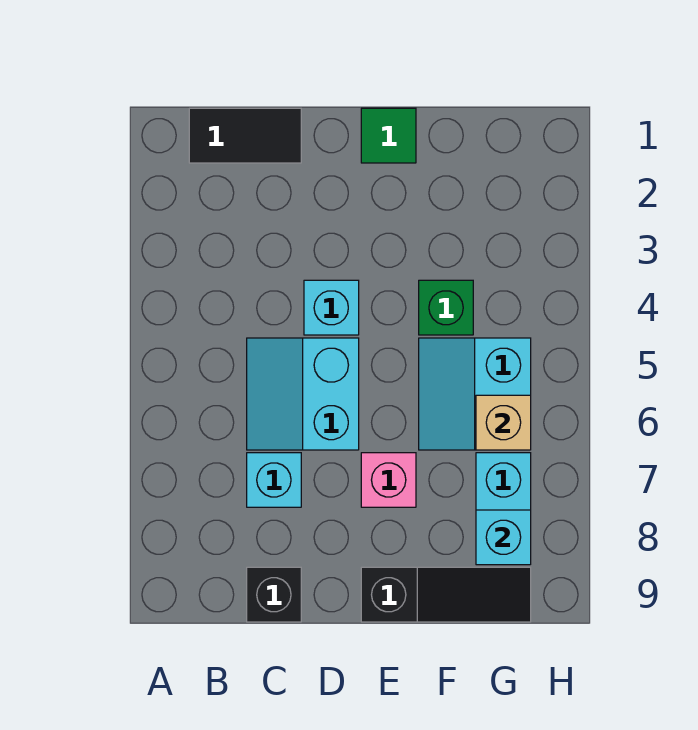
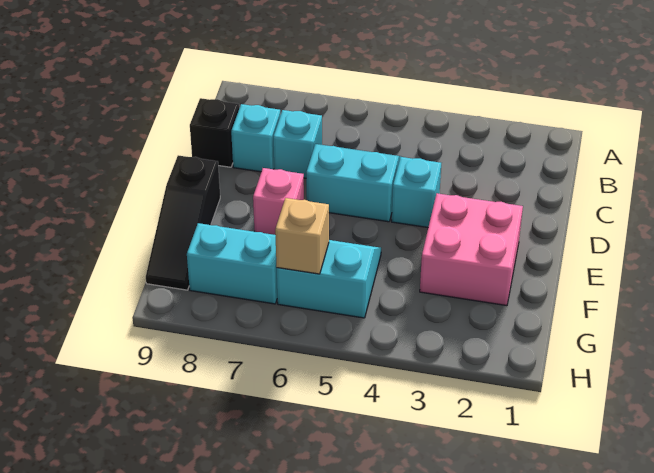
black 1x2 tile [189,108,301,163] -> none
green 1x1 tile [361,108,416,163] -> none
none -> pink 2x2 brick [420,193,523,306]
green 1x1 brick [419,280,473,335] -> none
cyan 1x1 brick [476,510,531,565] -> cyan 1x1 brick moved to [231,104,280,172]

